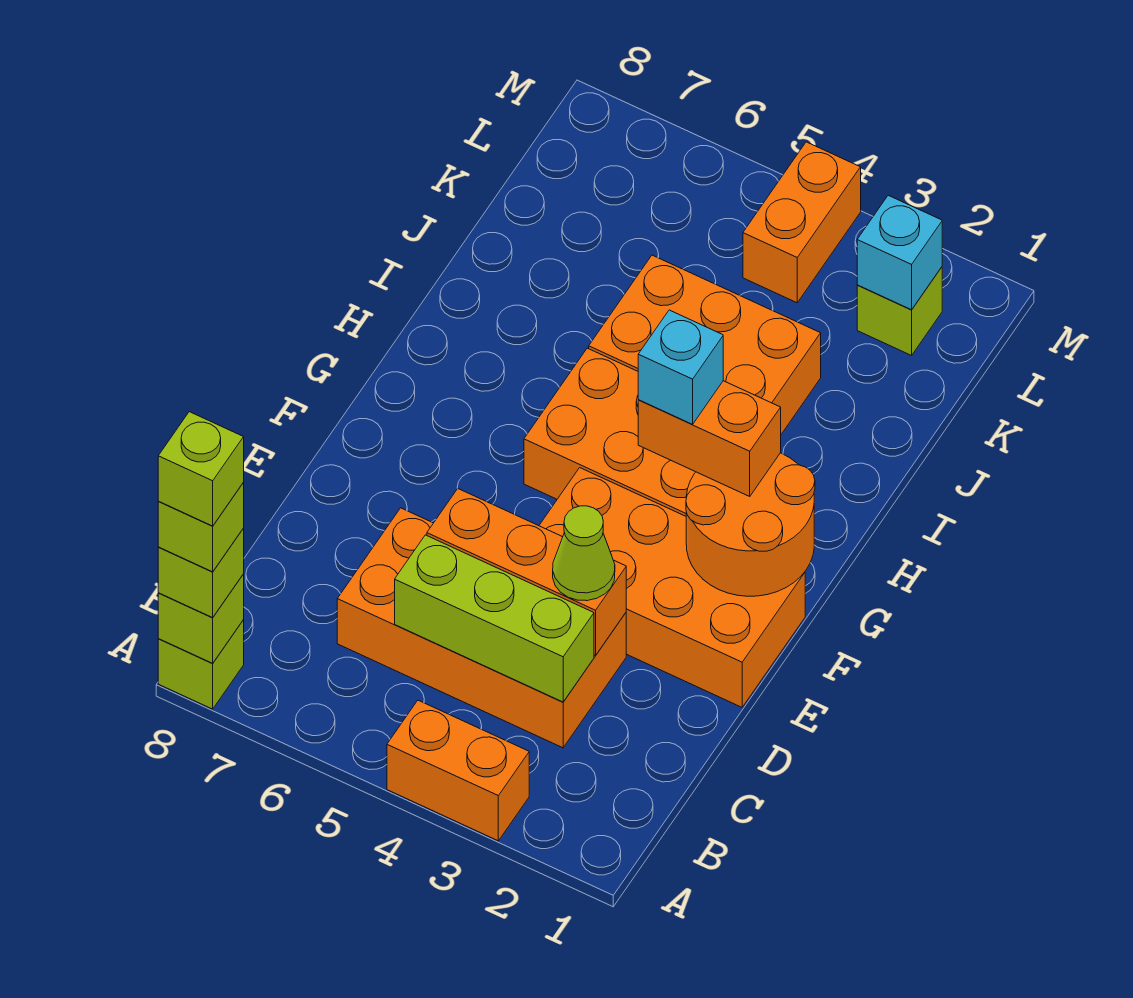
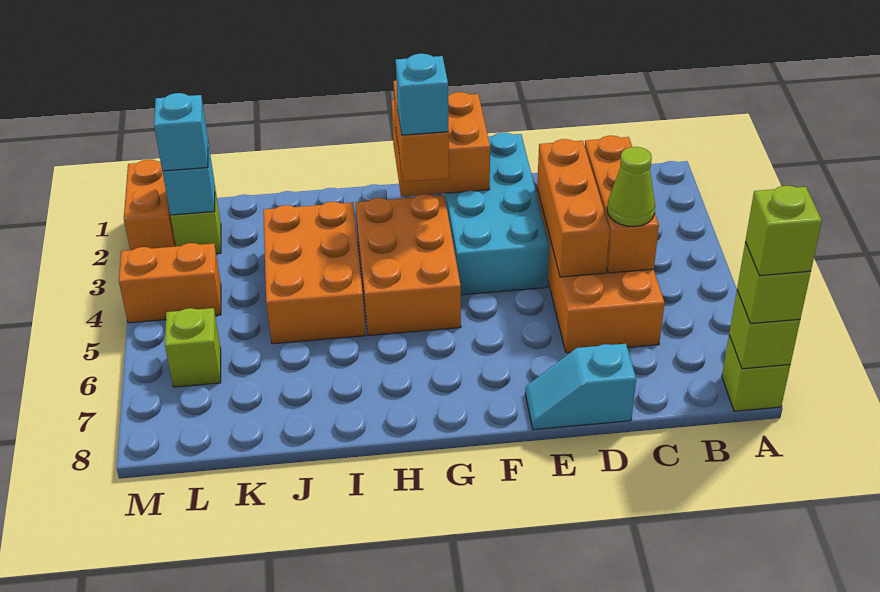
orange 1x2 brick [387,700,529,841] -> orange 1x2 brick moved to [124,160,176,250]
lime 1x1 brick [158,412,244,526] -> lime 1x1 brick moved to [165,308,221,387]
lime 1x3 brick [395,535,594,702] -> orange 1x3 brick [585,136,659,273]
lime 1x1 cone [553,506,615,601] -> lime 1x1 cone moved to [607,147,655,226]
none -> cyan 1x2 slope [525,344,636,430]
orange 2x4 brick [539,468,805,707] -> cyan 2x4 brick [440,132,550,295]
orange 2x2 round brick [686,453,815,596] -> orange 2x2 brick [392,92,490,197]
none -> cyan 1x1 brick [154,93,208,171]

